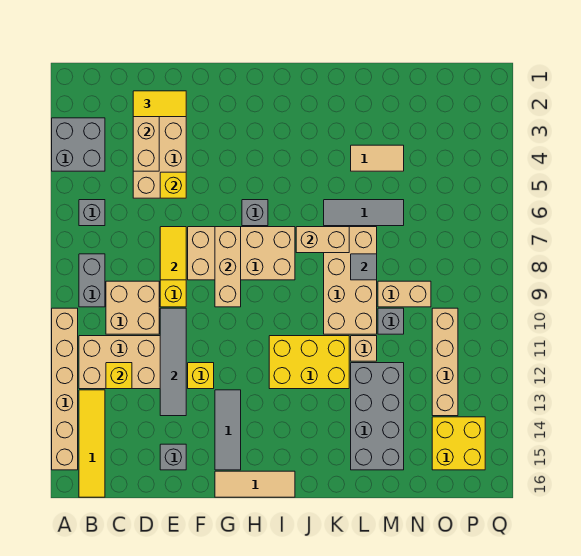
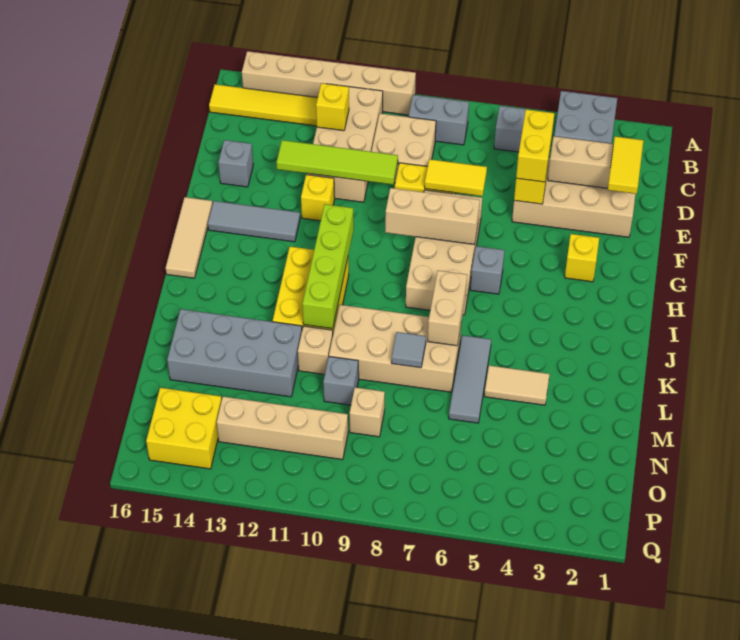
none -> yellow 1x2 brick [516,109,554,182]
grey 1x4 tile [160,308,186,416] -> lime 1x4 tile [277,140,398,185]
none -> yellow 1x1 brick [565,234,599,282]
none -> lime 1x4 brick [302,204,354,329]
tan 1x2 tile [351,145,404,171] -> tan 1x2 tile turned to [484,365,550,405]
tan 1x2 brick [378,281,431,307] -> tan 1x1 brick [350,387,385,437]

